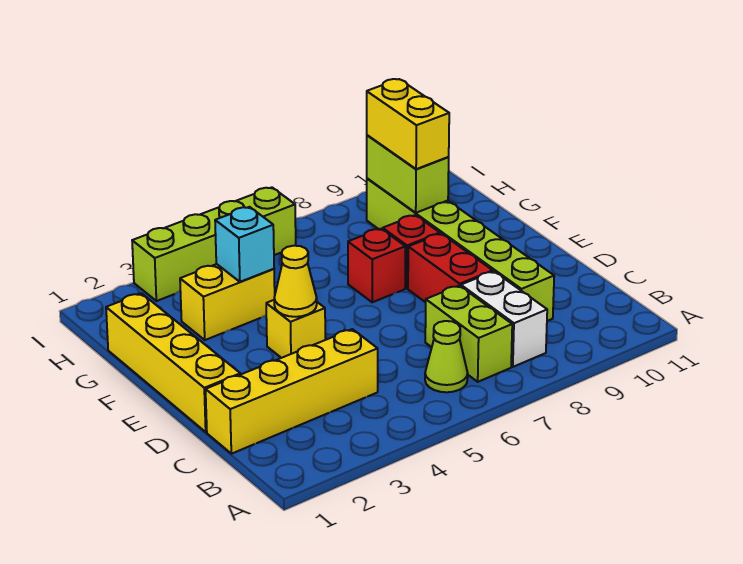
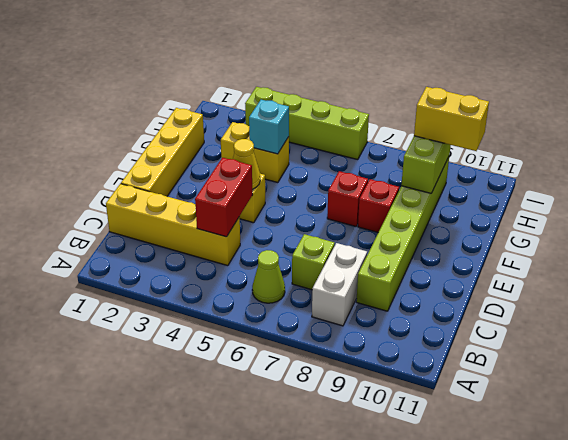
lime 1x2 brick [425,286,512,382] -> lime 1x1 brick [292,234,335,290]
red 1x2 brick [408,234,493,302] -> red 1x2 brick moved to [195,158,253,237]
yellow 1x2 brick [367,79,449,169] -> yellow 1x2 brick turned to [414,87,489,151]

